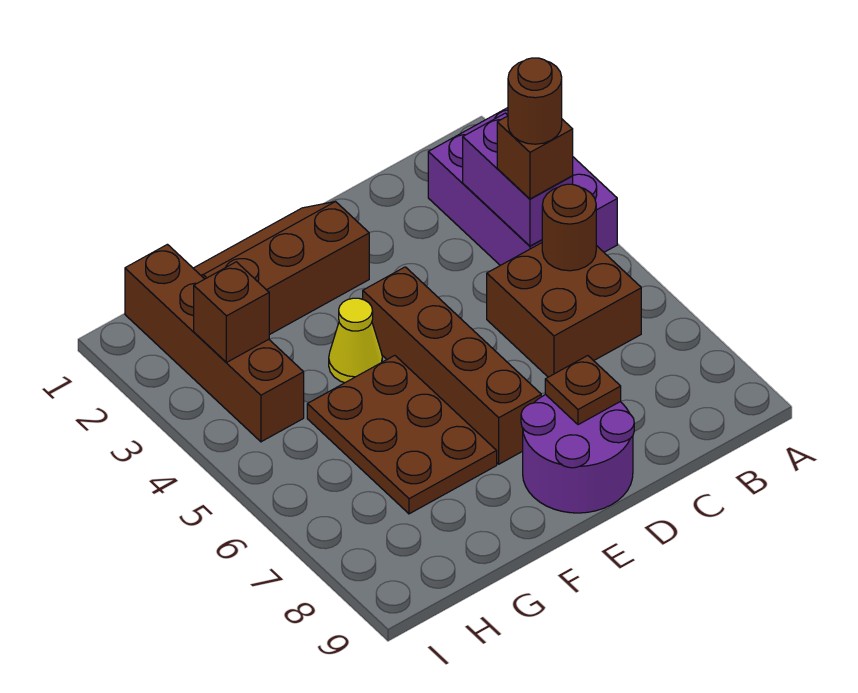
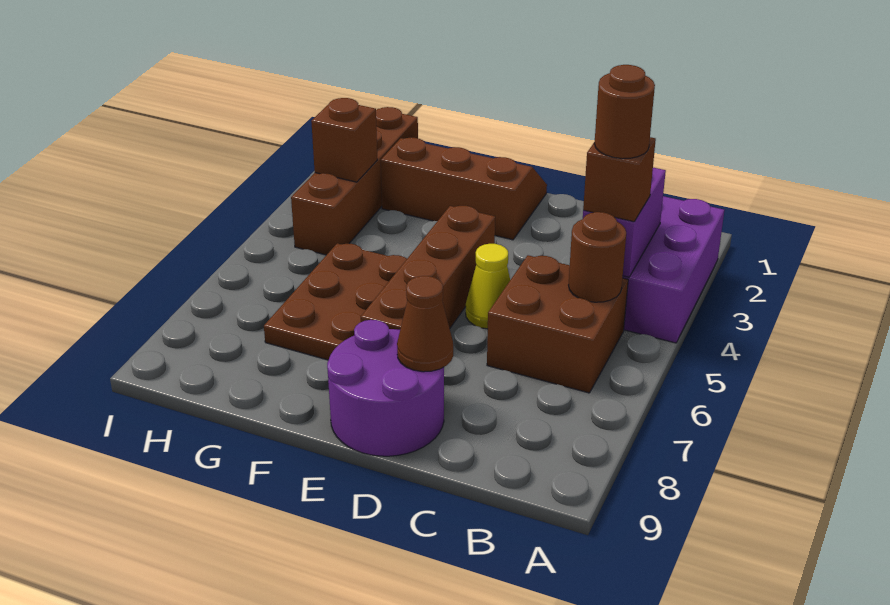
brown 1x1 plate [545,356,621,425] -> brown 1x1 cone [397,276,453,372]
yellow 1x1 cone [329,298,382,383] -> yellow 1x1 cone moved to [466,244,510,329]

